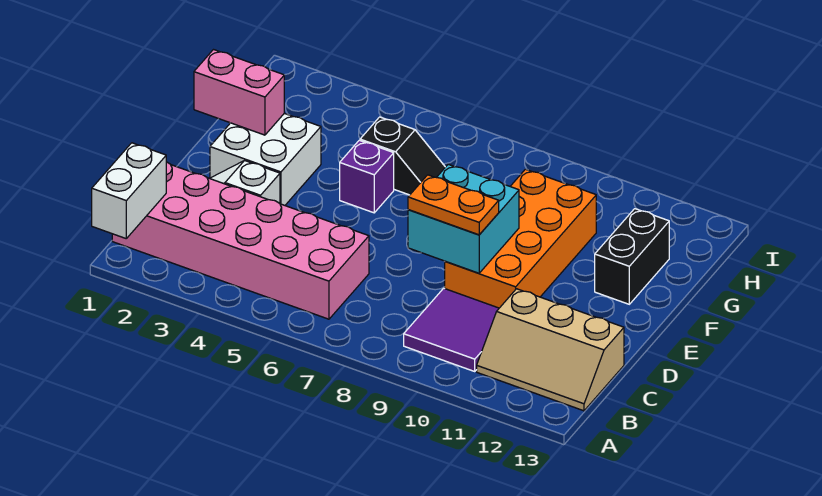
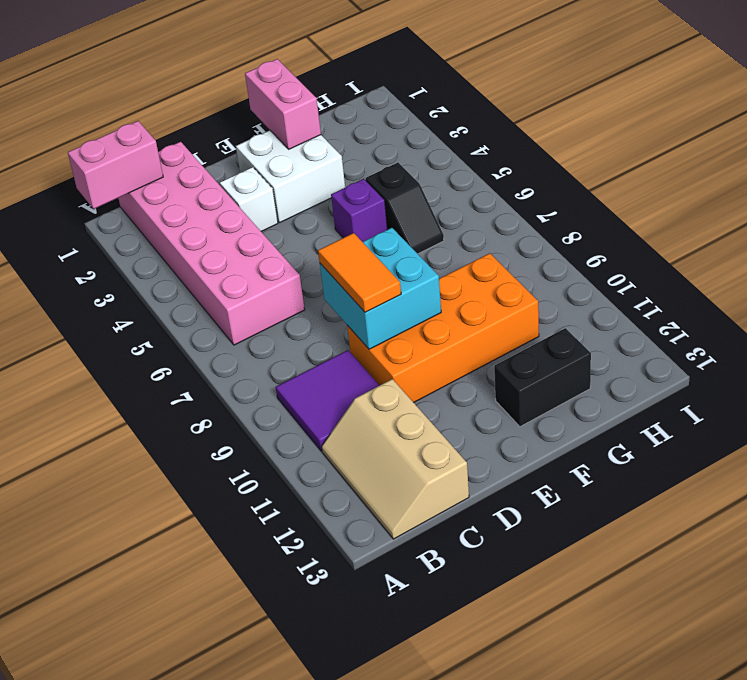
white 1x2 brick [92,143,166,238] -> pink 1x2 brick [68,121,163,209]
orange 1x2 plate [408,175,499,235] -> orange 1x2 tile [318,233,401,312]

